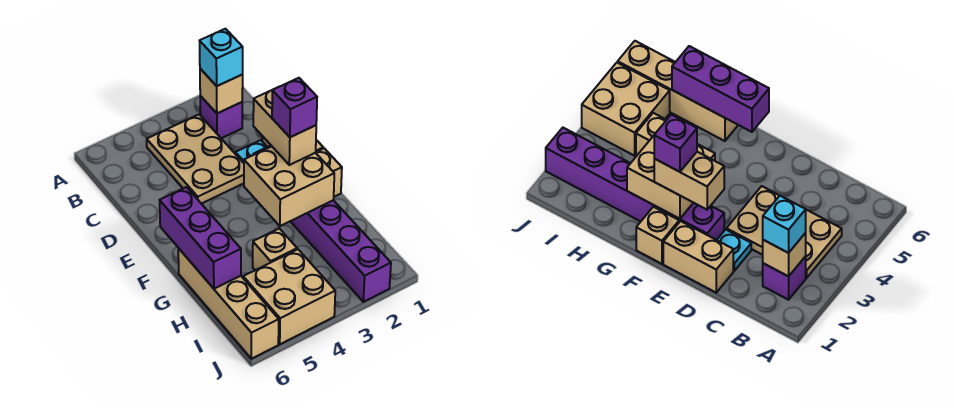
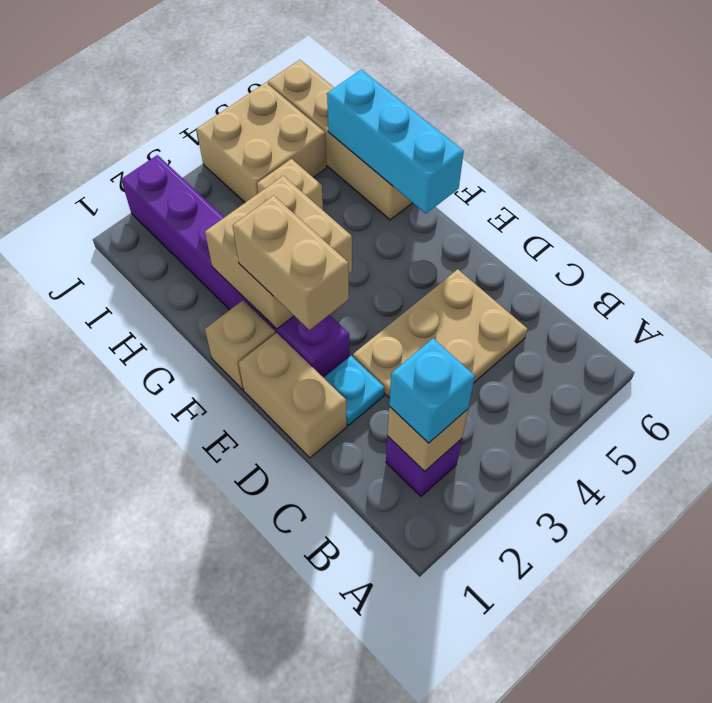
tan 2x3 plate [147,115,244,204] -> tan 2x3 plate turned to [353,269,528,398]
purple 1x1 brick [272,78,317,137] -> none
purple 1x3 brick [160,187,241,289] -> cyan 1x3 brick [327,70,464,214]

